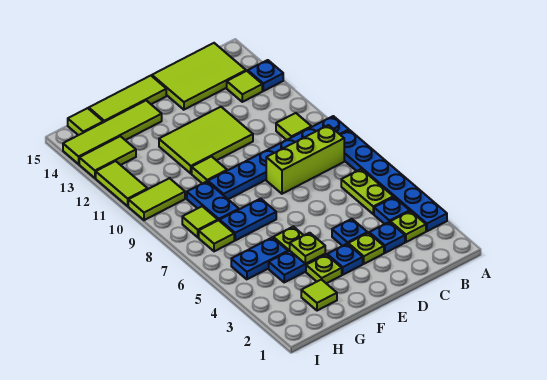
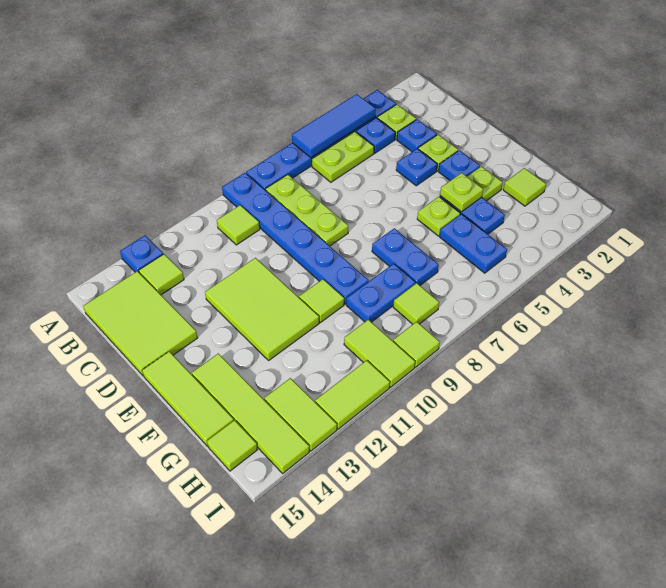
none -> blue 1x3 tile [292,94,376,158]
lime 1x3 brick [266,125,344,194] -> lime 1x3 plate [265,175,348,246]
lime 1x1 tile [199,220,234,251] -> lime 1x1 tile moved to [393,322,440,367]

